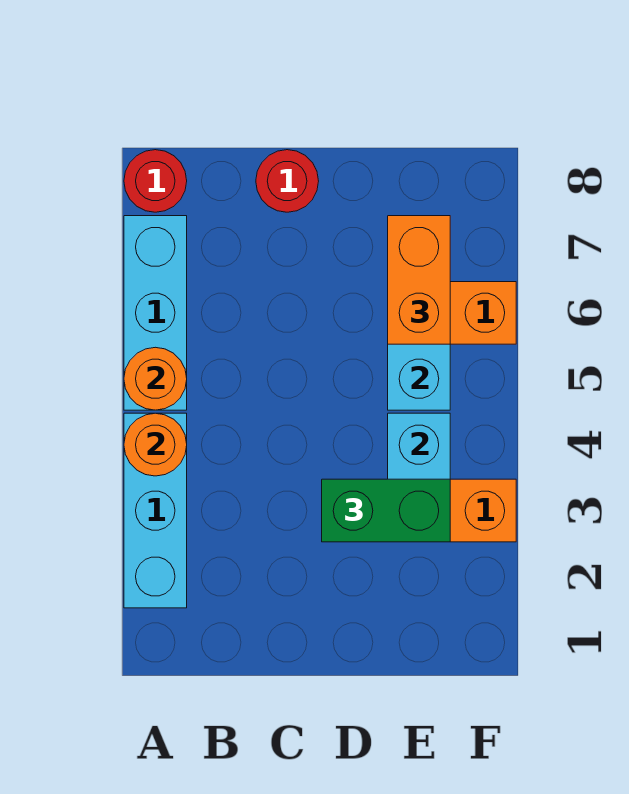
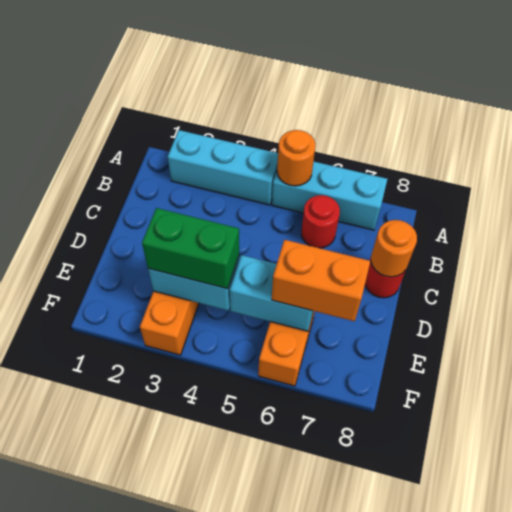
orange 1x1 round brick [124,413,187,476] -> orange 1x1 round brick moved to [371,220,417,277]
red 1x1 round brick [124,150,187,212] -> red 1x1 round brick moved to [301,195,340,248]
green 1x2 brick [322,479,450,542] -> green 1x2 brick turned to [142,208,239,289]

